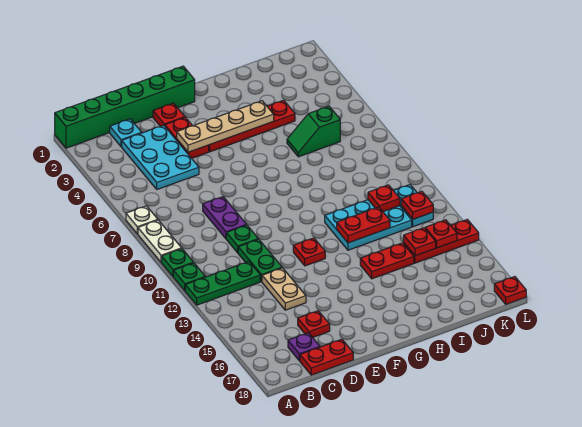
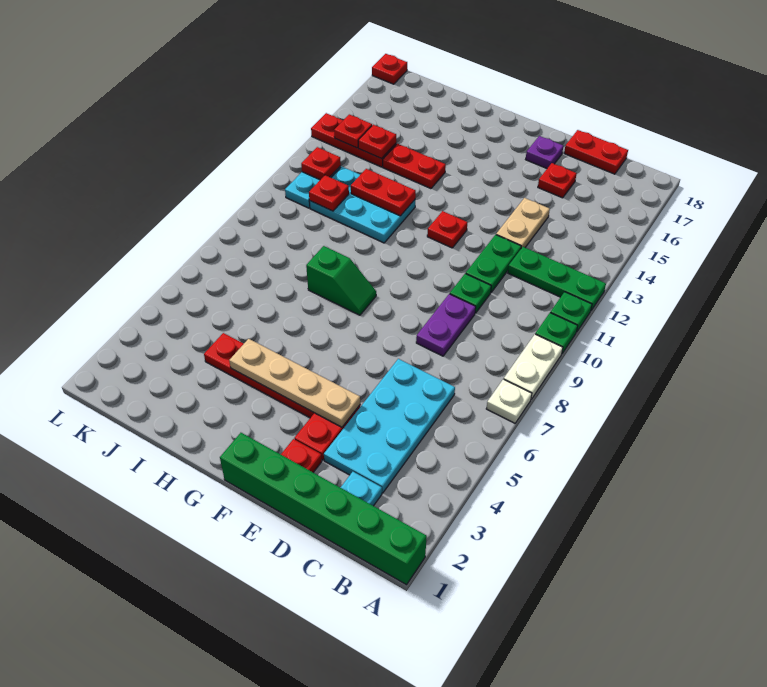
cyan 2x3 plate [122,125,199,189] -> cyan 2x4 plate [324,359,455,493]
purple 1x1 plate [288,333,320,361] -> purple 1x1 plate moved to [526,136,563,168]
green 1x2 slope [287,106,340,157] -> green 1x2 slope moved to [306,246,376,315]

